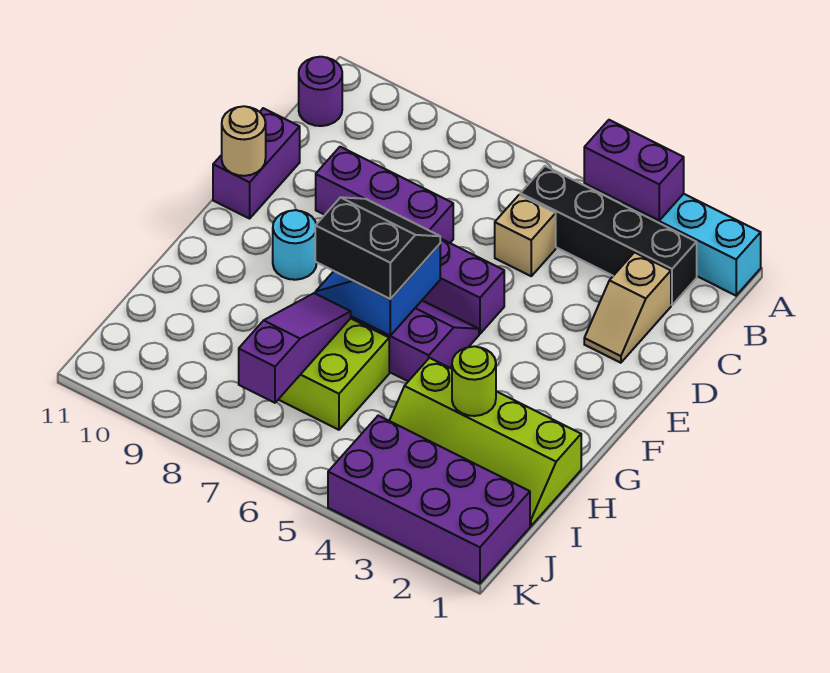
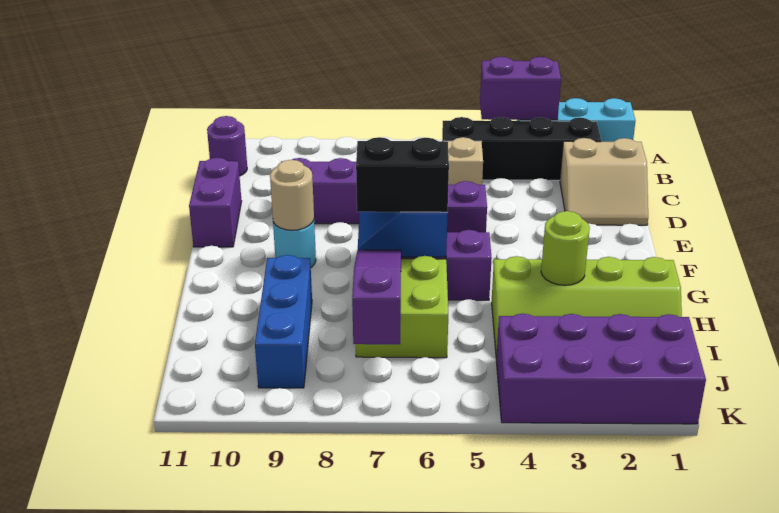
tan 1x2 slope [584,252,671,363] -> tan 2x2 slope [560,138,648,225]
tan 1x1 round brick [222,106,266,176] -> tan 1x1 round brick moved to [270,160,314,230]
none -> blue 1x3 brick [255,255,312,388]

